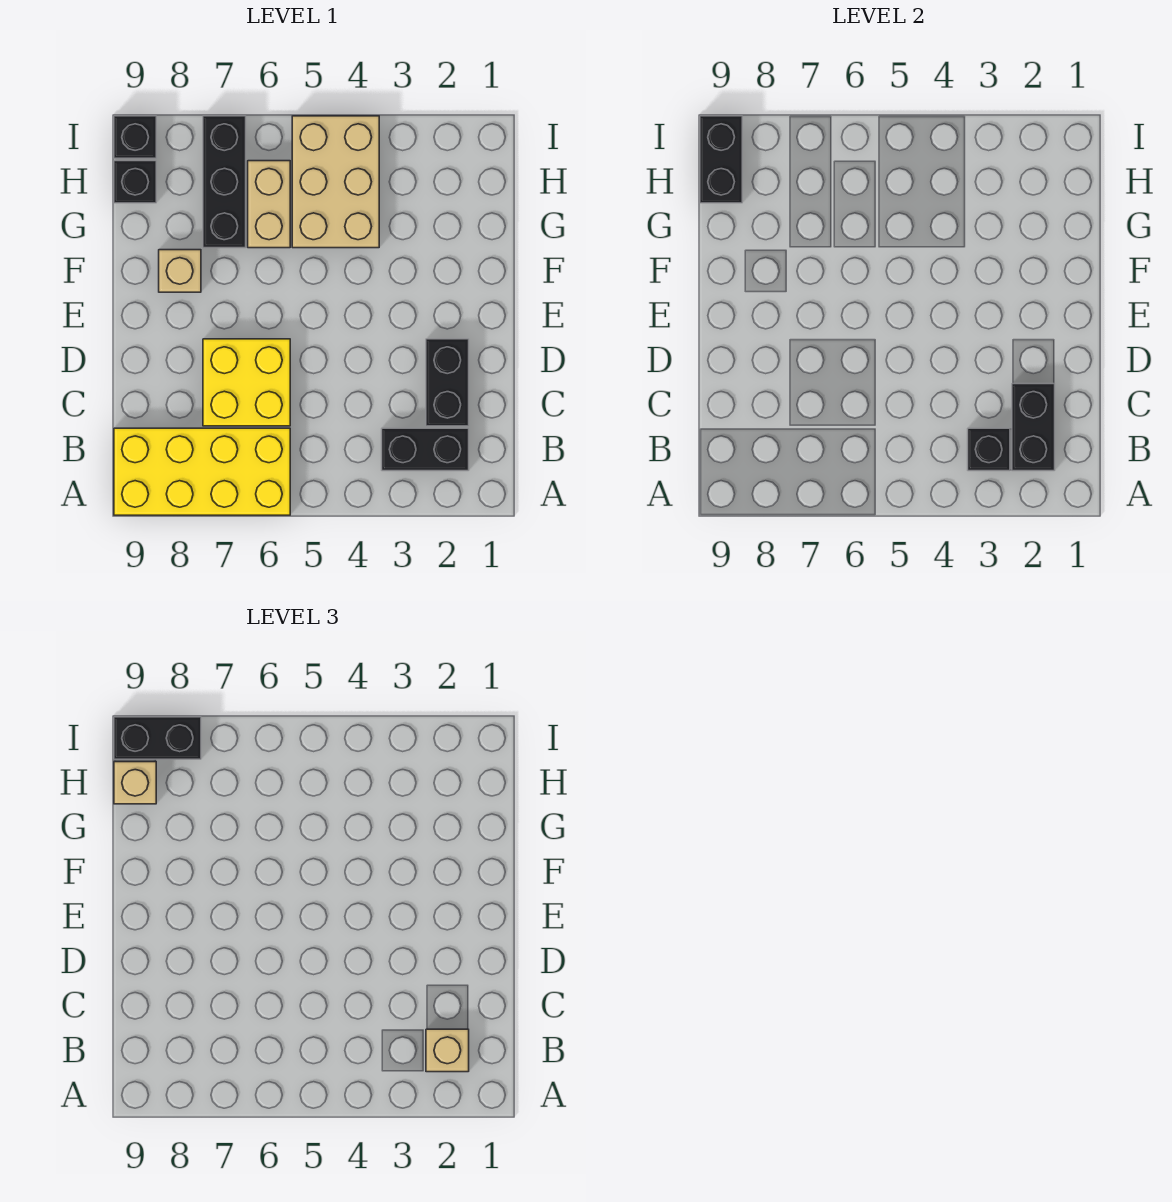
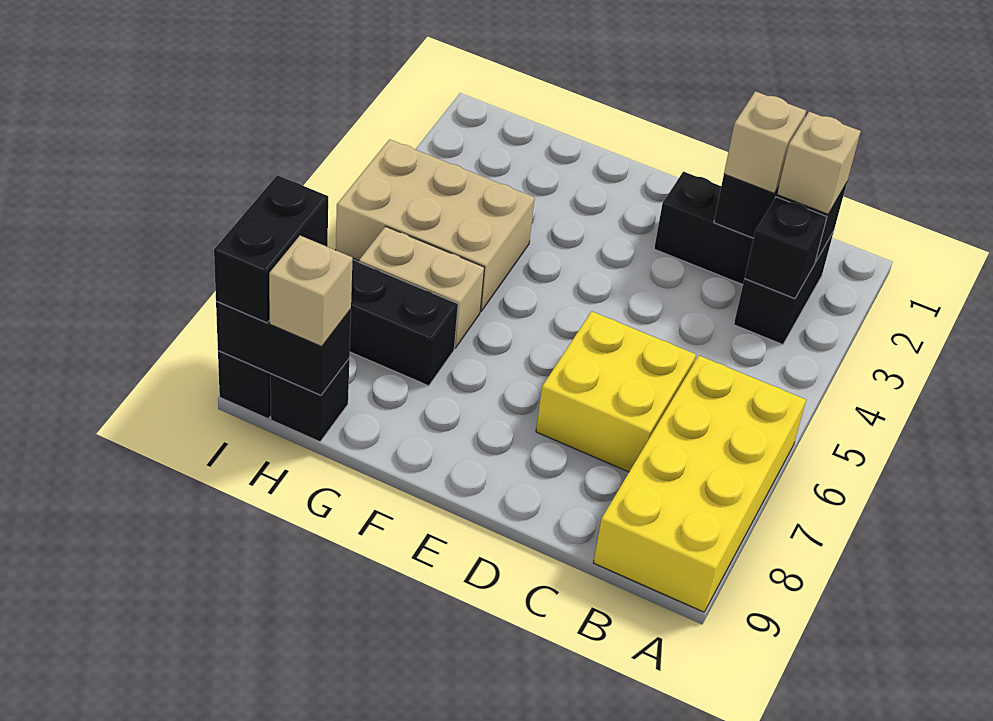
tan 1x1 brick [159,250,201,292] -> tan 1x1 brick moved to [724,91,806,193]

